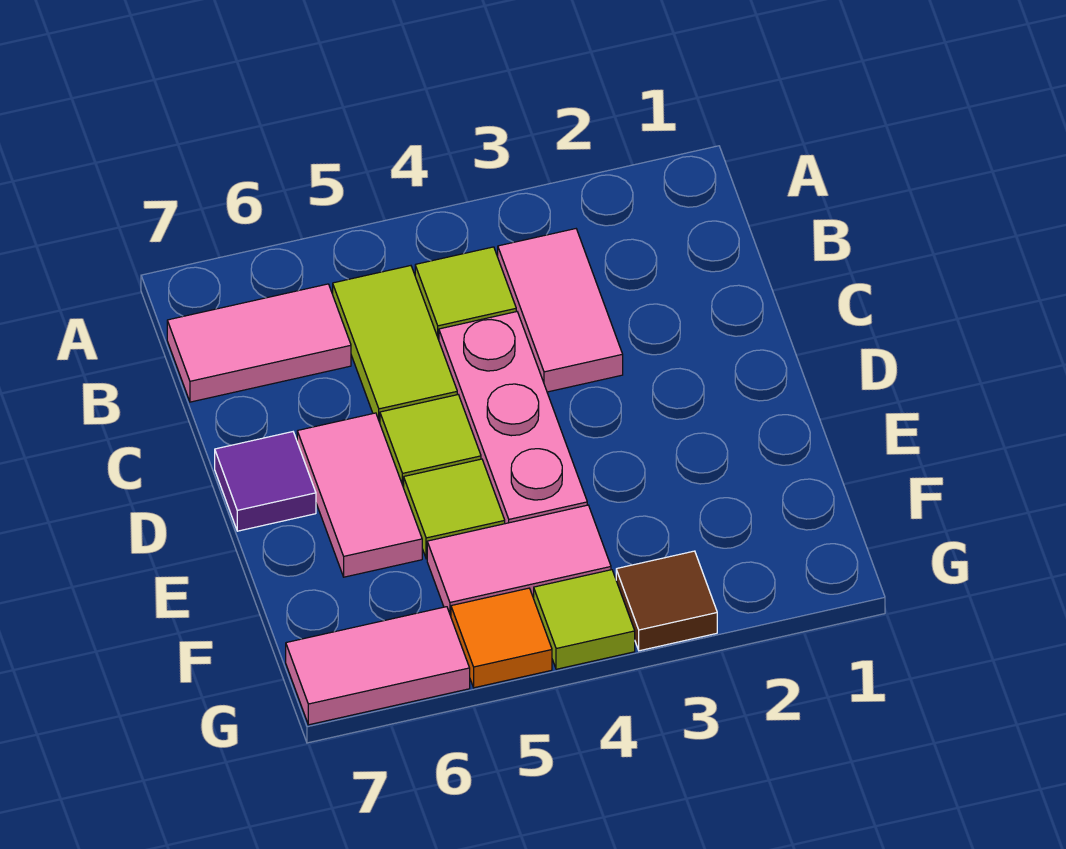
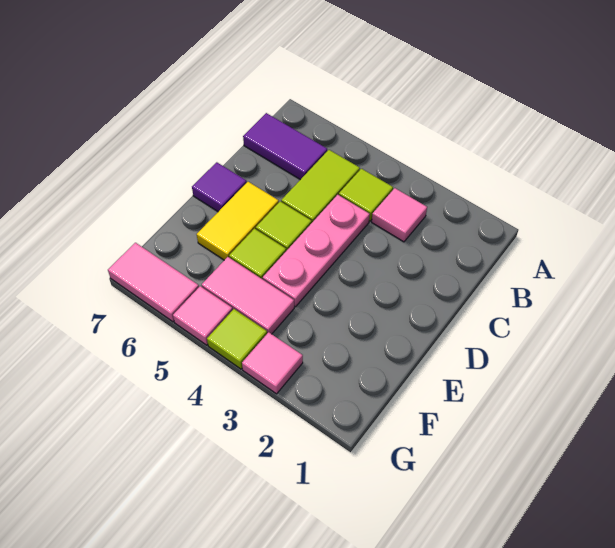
pink 1x2 tile [498,229,623,392] -> pink 1x1 tile [372,188,427,242]
pink 1x2 tile [167,284,351,402] -> purple 1x2 tile [243,113,327,180]
pink 1x2 tile [297,413,422,577] -> yellow 1x2 tile [197,182,279,260]
brown 1x1 tile [616,551,717,651] -> pink 1x1 tile [242,332,303,394]
orange 1x1 tile [451,588,552,688] -> pink 1x1 tile [173,286,232,345]

